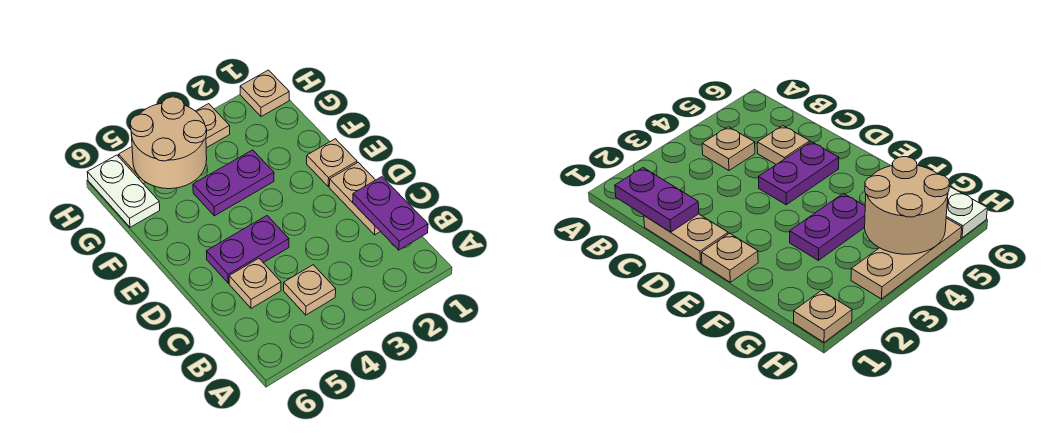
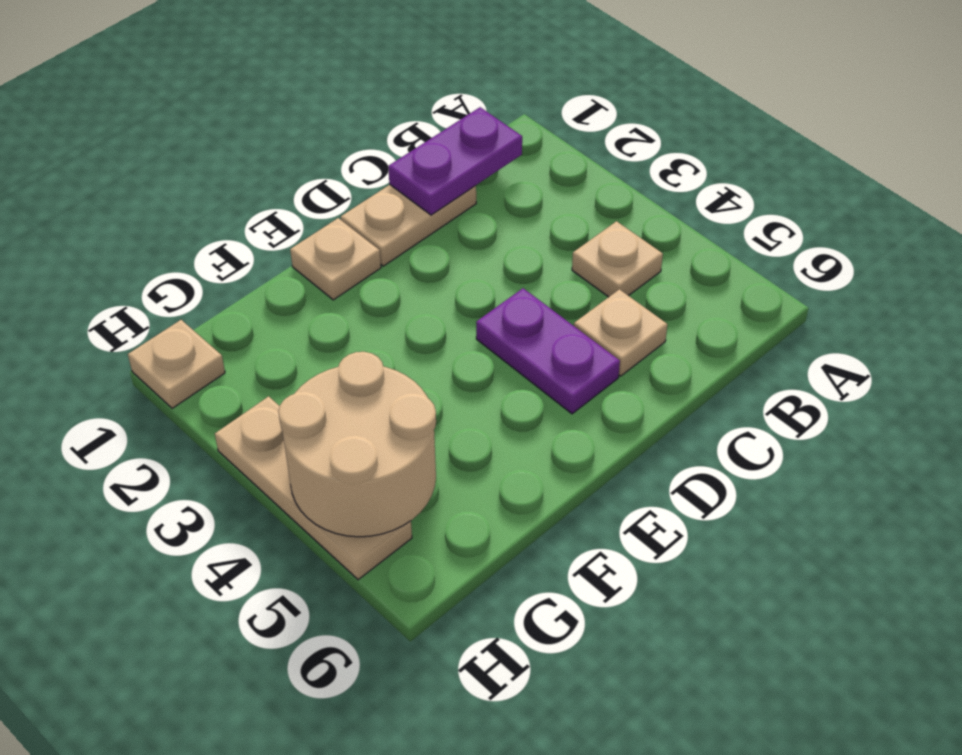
purple 1x2 plate [193,150,274,216] -> none
white 1x2 plate [87,155,160,227] -> none

